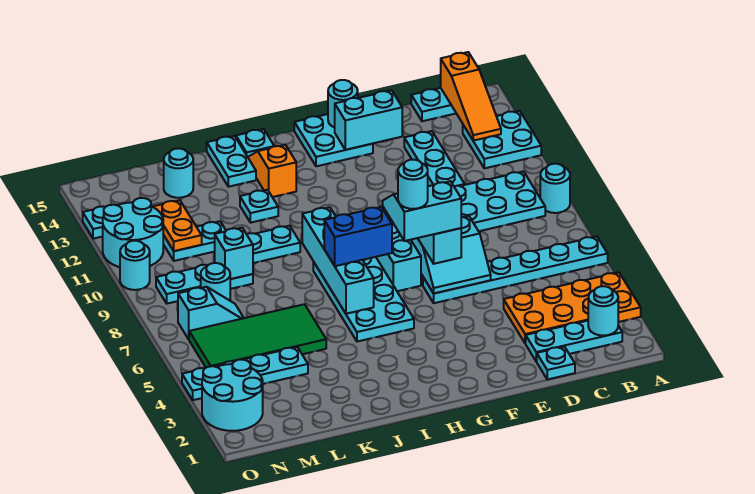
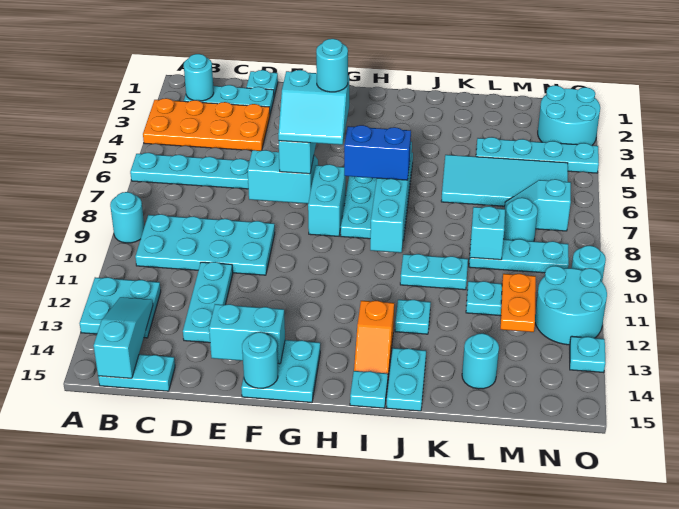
orange 1x3 slope [441,52,501,141] -> cyan 1x3 slope [94,297,153,378]
green 2x4 tile [189,304,326,368] -> cyan 2x4 tile [441,155,568,206]

